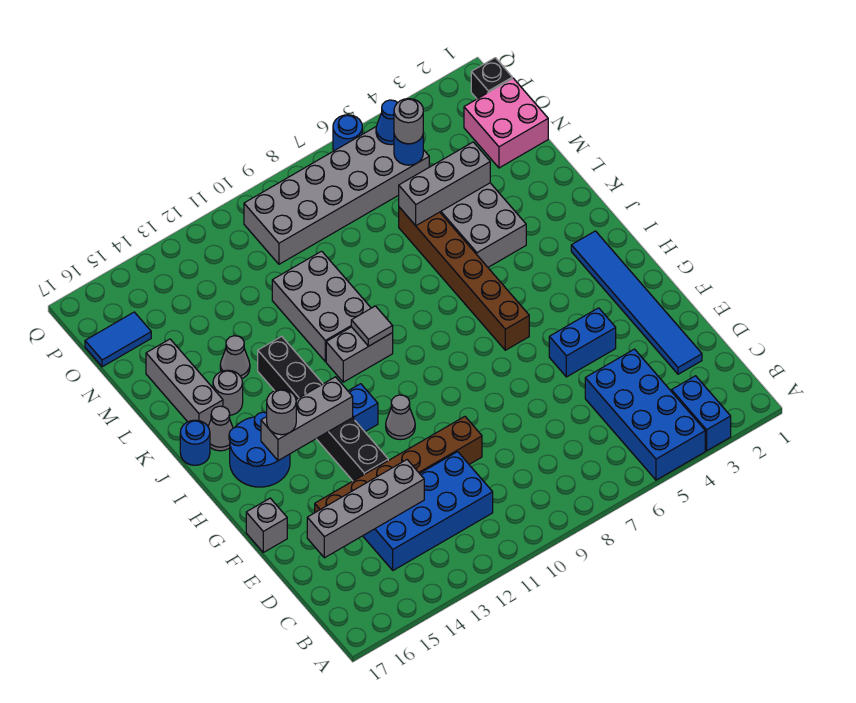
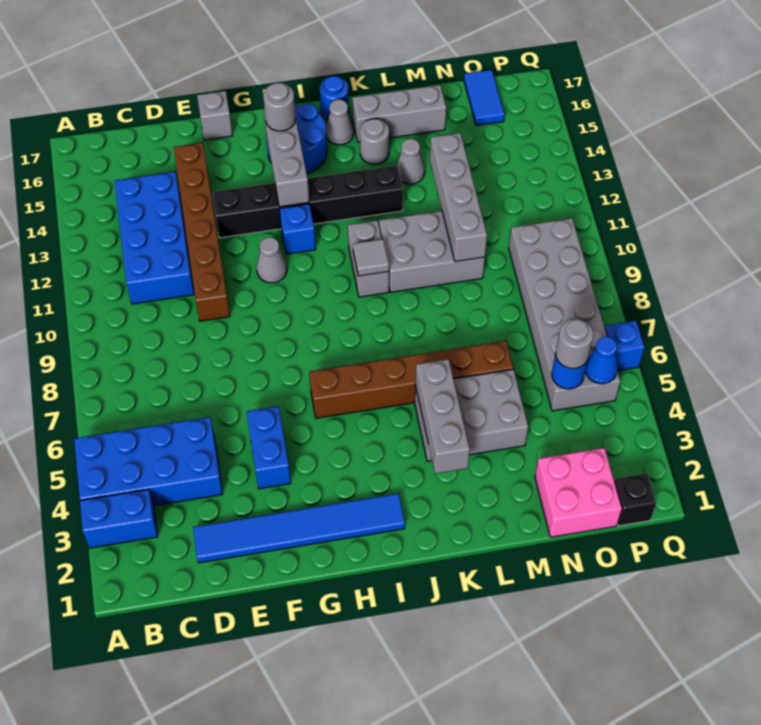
grey 1x4 brick [307,460,424,558] -> grey 1x4 brick moved to [430,133,487,261]
grey 1x3 brick [399,142,490,226] -> grey 1x3 brick moved to [415,359,470,474]
blue 1x1 round brick [333,115,362,151] -> blue 1x1 brick [605,321,645,371]

